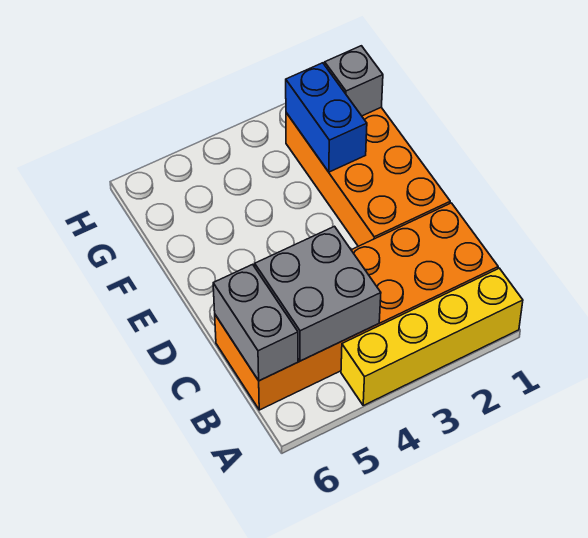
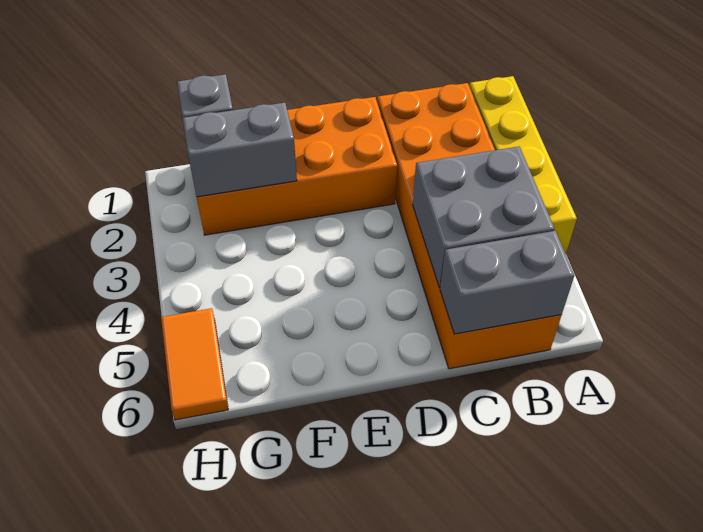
blue 1x2 brick [286,63,367,172] -> grey 1x2 brick [183,103,297,197]
none -> orange 1x2 tile [161,308,228,420]

